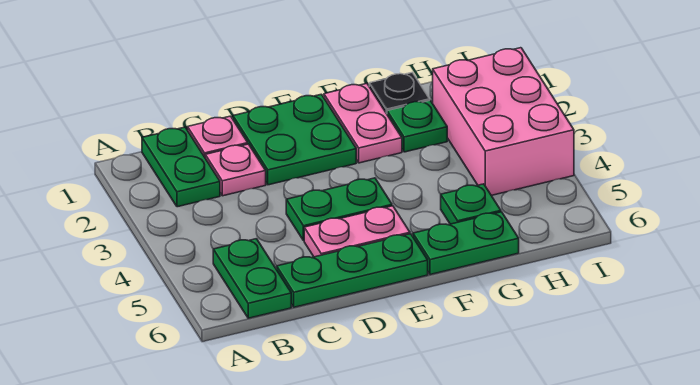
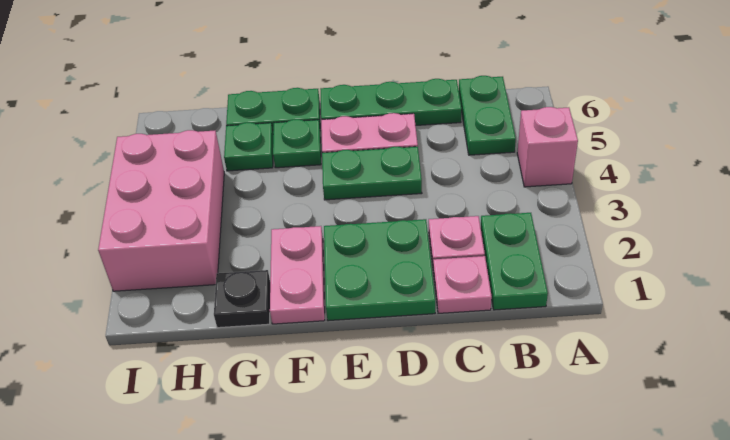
none -> pink 1x1 brick [517,107,578,187]
green 1x1 plate [387,100,447,152] -> green 1x1 plate moved to [273,119,321,168]

